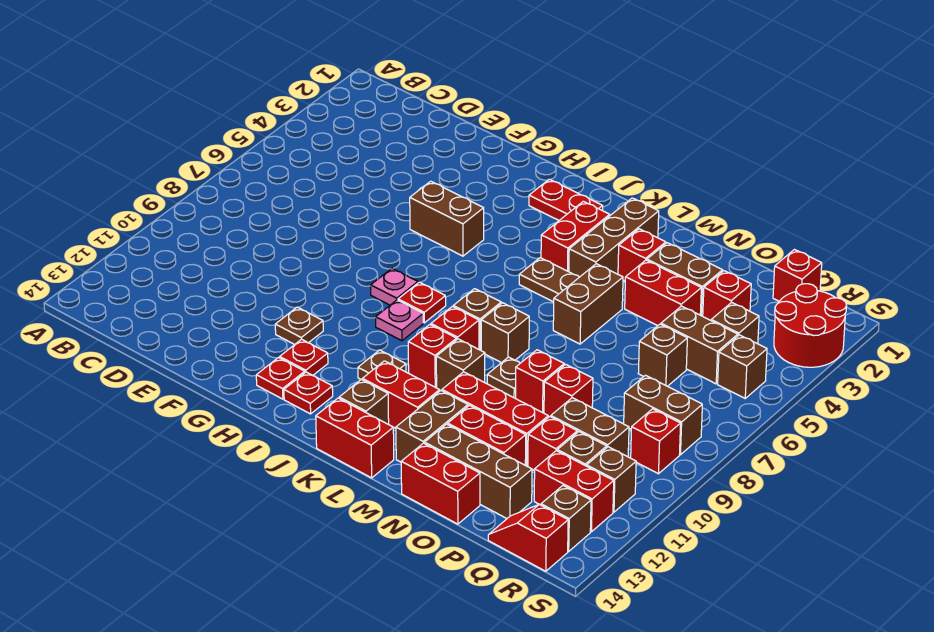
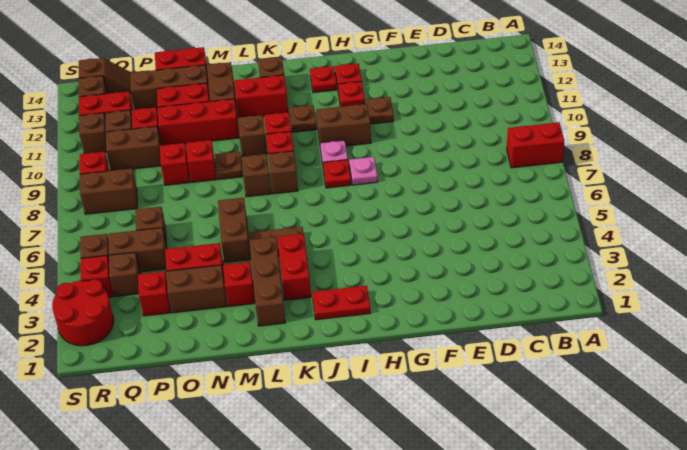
brown 1x2 brick [410,181,484,256] -> brown 1x2 brick moved to [316,104,371,146]
red 1x2 brick [316,398,394,478] -> red 1x2 brick moved to [507,122,564,168]
red 1x1 brick [773,250,822,301] -> red 1x1 brick moved to [81,256,113,297]
red 1x2 slope [488,504,568,571] -> brown 1x2 slope [79,58,131,94]

